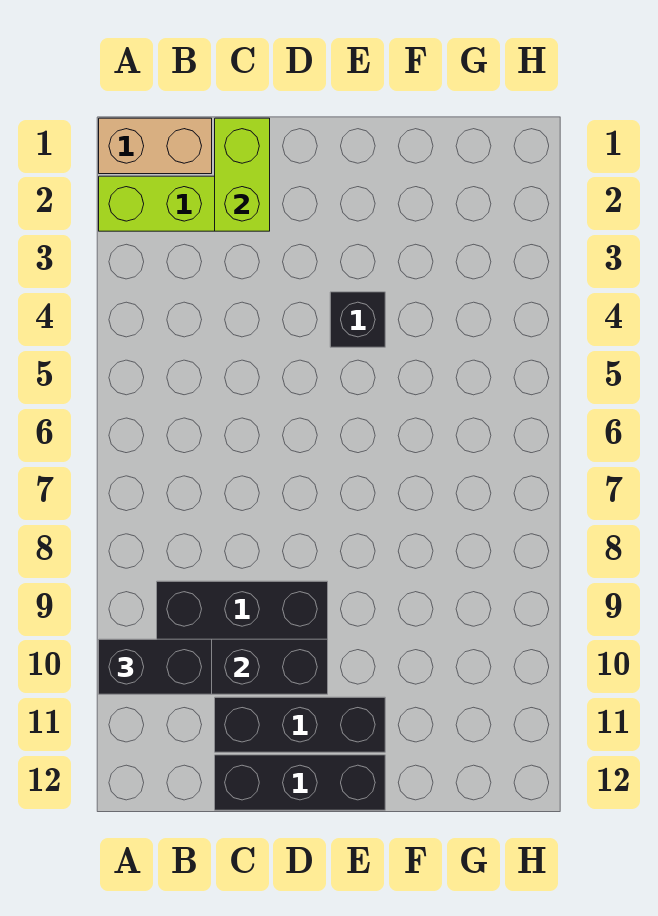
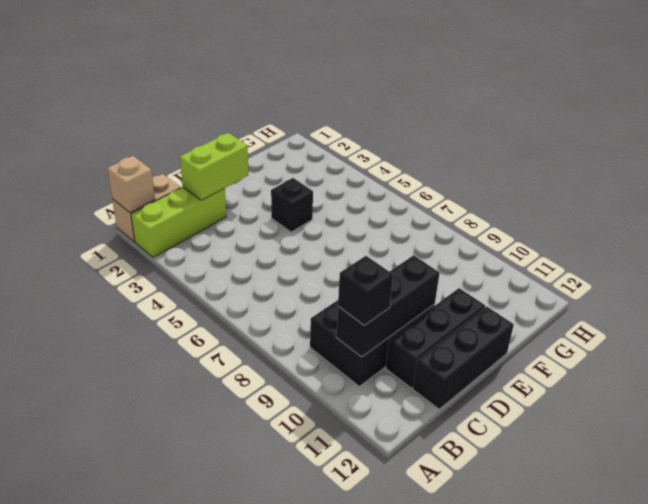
none -> tan 1x1 brick [107,156,155,213]
black 1x2 brick [99,639,212,694] -> black 1x1 brick [338,256,393,325]
lime 1x2 brick [215,118,270,231] -> lime 1x2 brick turned to [180,133,249,200]

